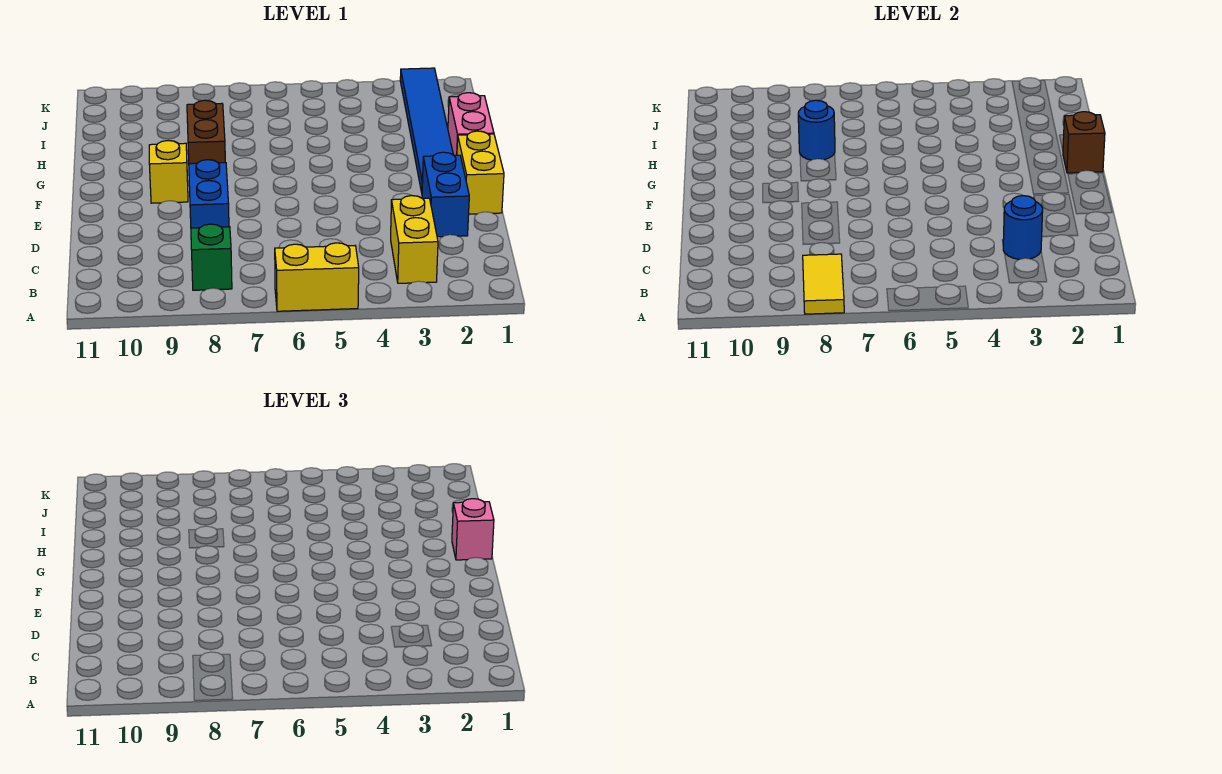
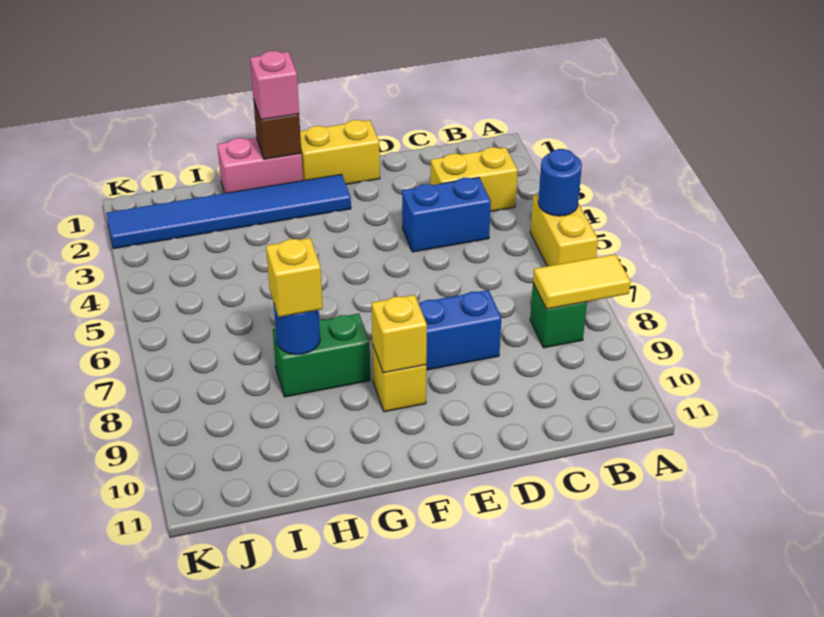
blue 1x1 round brick [1003,196,1043,259] -> blue 1x1 round brick moved to [538,149,582,216]
blue 1x2 brick [422,152,469,237] -> blue 1x2 brick moved to [402,177,491,252]
none -> yellow 1x1 brick [372,295,427,373]
brown 1x2 brick [187,100,225,164] -> green 1x2 brick [273,314,370,397]
none -> yellow 1x1 brick [266,238,323,317]

